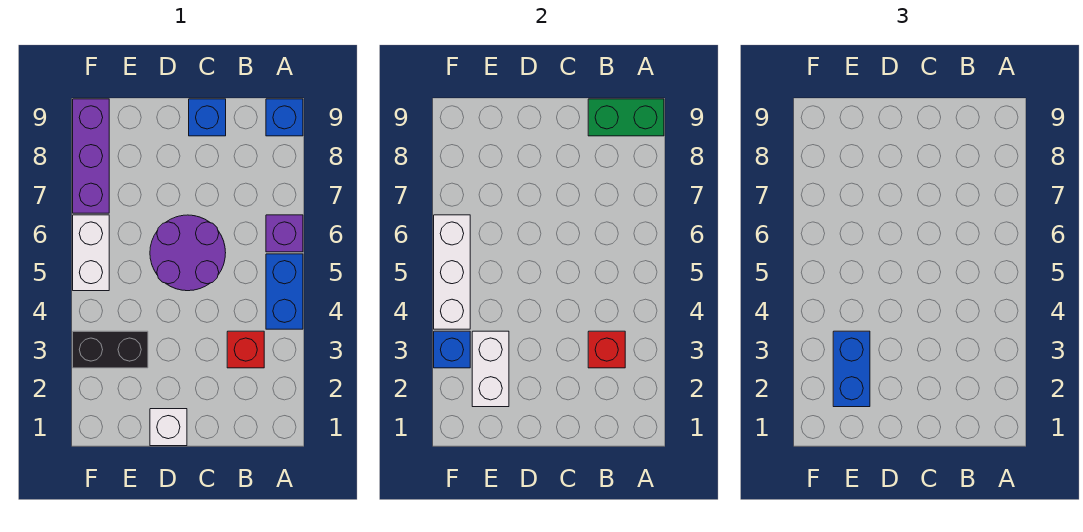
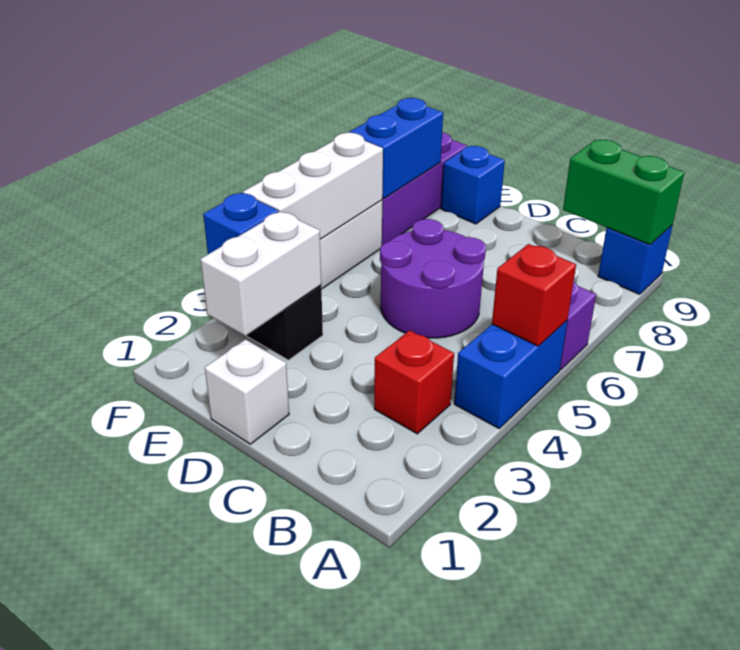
red 1x1 brick [588,331,625,368] -> red 1x1 brick moved to [492,244,576,346]
blue 1x1 brick [189,99,226,136] -> blue 1x1 brick moved to [441,146,505,224]
blue 1x2 brick [833,331,870,407] -> blue 1x2 brick moved to [348,98,443,198]

